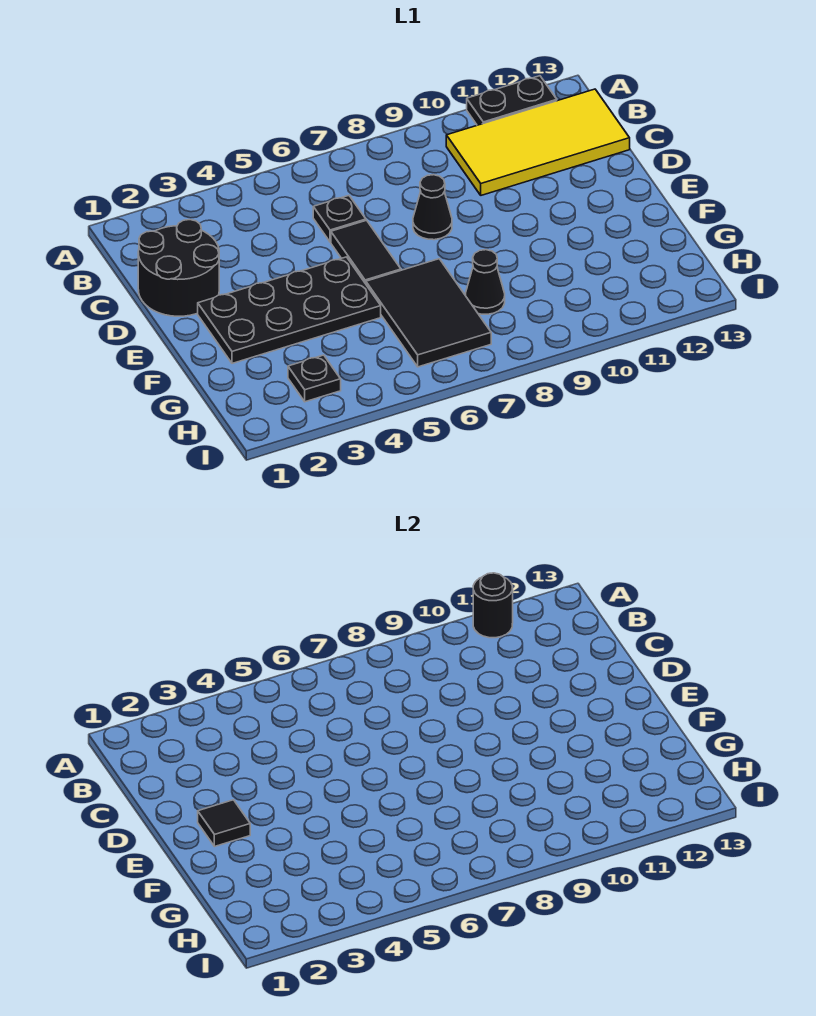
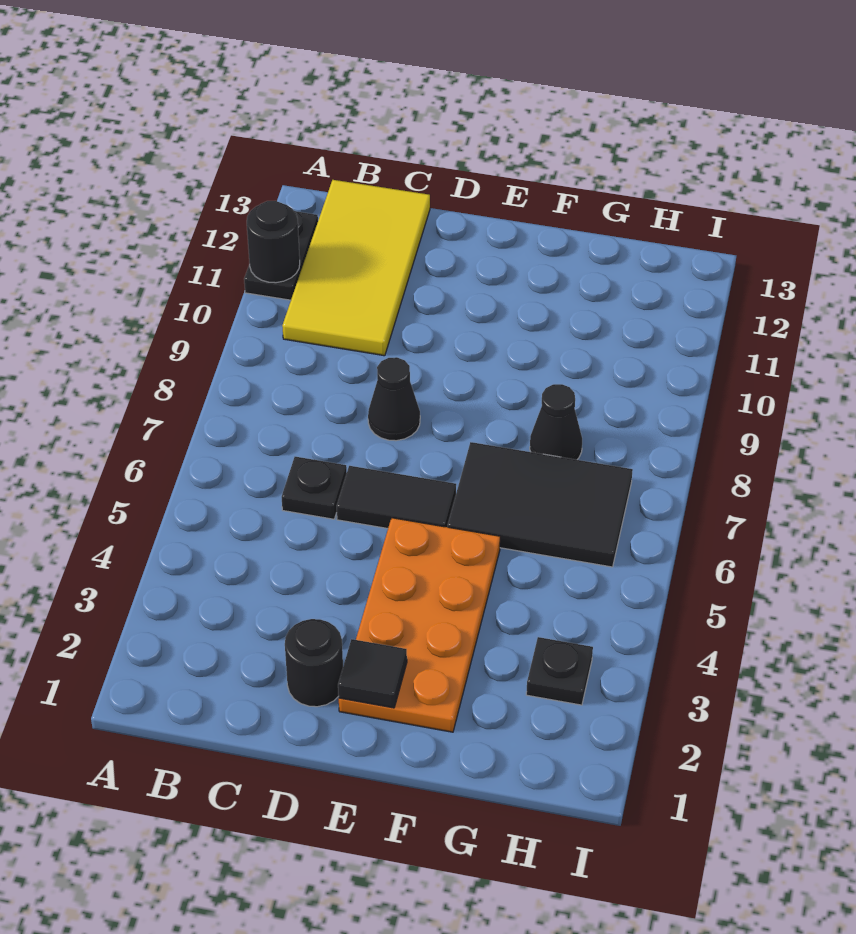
black 2x2 round brick [138,220,219,316] -> black 1x1 round brick [285,619,343,707]
black 2x4 plate [198,257,381,363] -> orange 2x4 plate [339,518,500,732]

